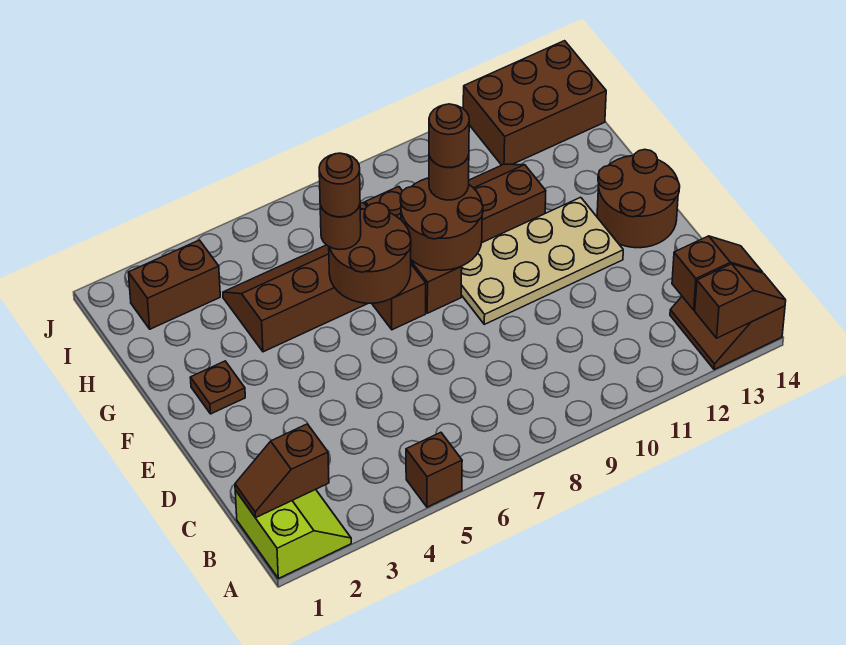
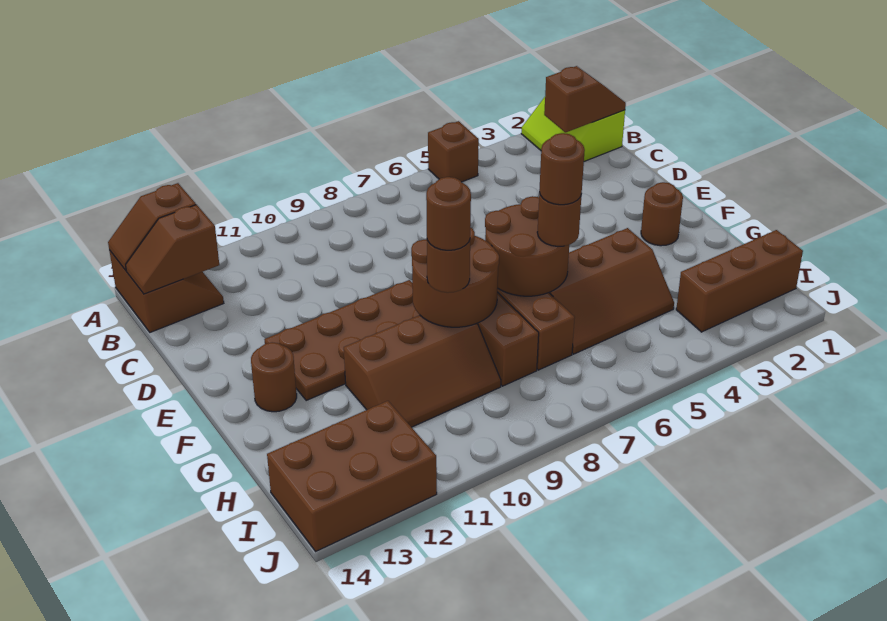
tan 2x4 plate [461,197,623,324] -> brown 2x4 plate [265,280,419,400]
brown 2x2 round brick [597,149,680,248] -> brown 1x1 round brick [251,342,297,412]
brown 1x1 plate [190,361,245,414] -> brown 1x1 round brick [641,182,683,246]
brown 1x2 brick [128,240,220,329] -> brown 1x3 brick [676,230,803,332]

